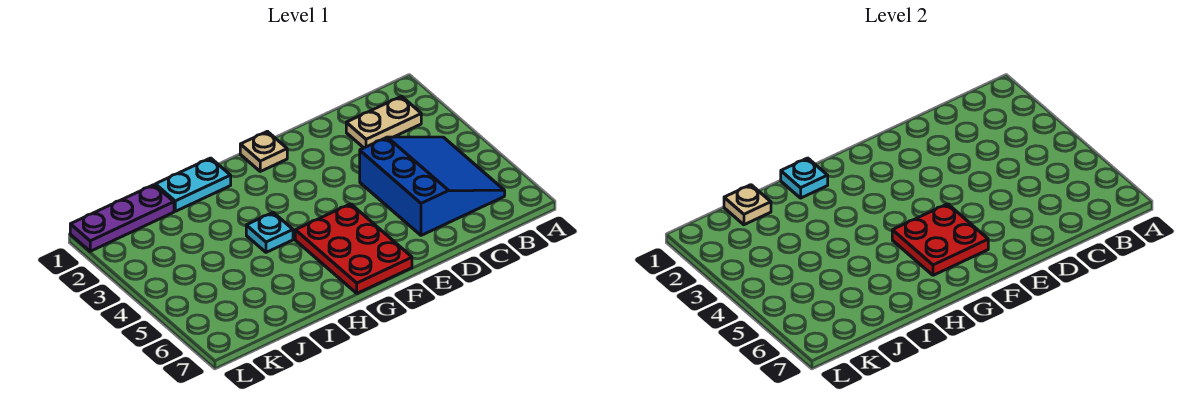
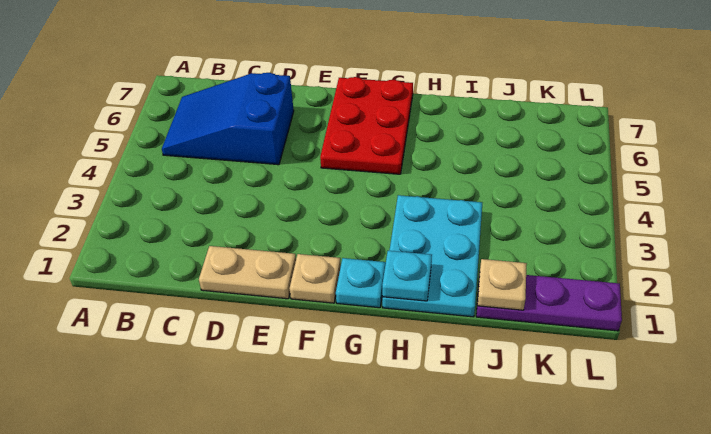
tan 1x2 plate [346,96,421,148] -> tan 1x2 plate moved to [199,246,296,299]
blue 3x3 slope [360,137,505,235] -> blue 2x3 slope [162,73,294,165]
red 2x2 plate [892,204,988,275] -> none
cyan 1x2 plate [155,158,231,211] -> cyan 2x3 plate [382,195,482,317]
cyan 1x1 plate [246,212,293,252] -> cyan 1x1 plate moved to [336,258,386,308]

